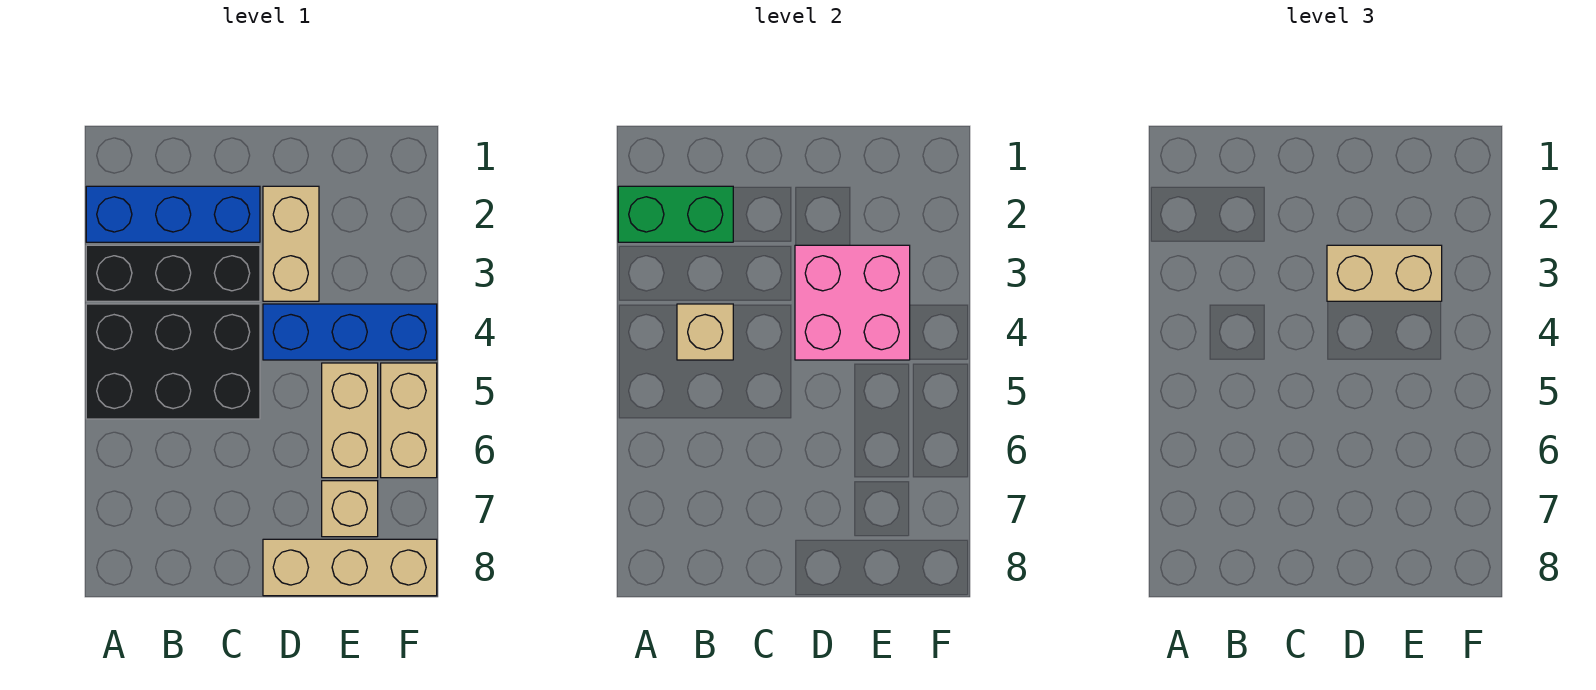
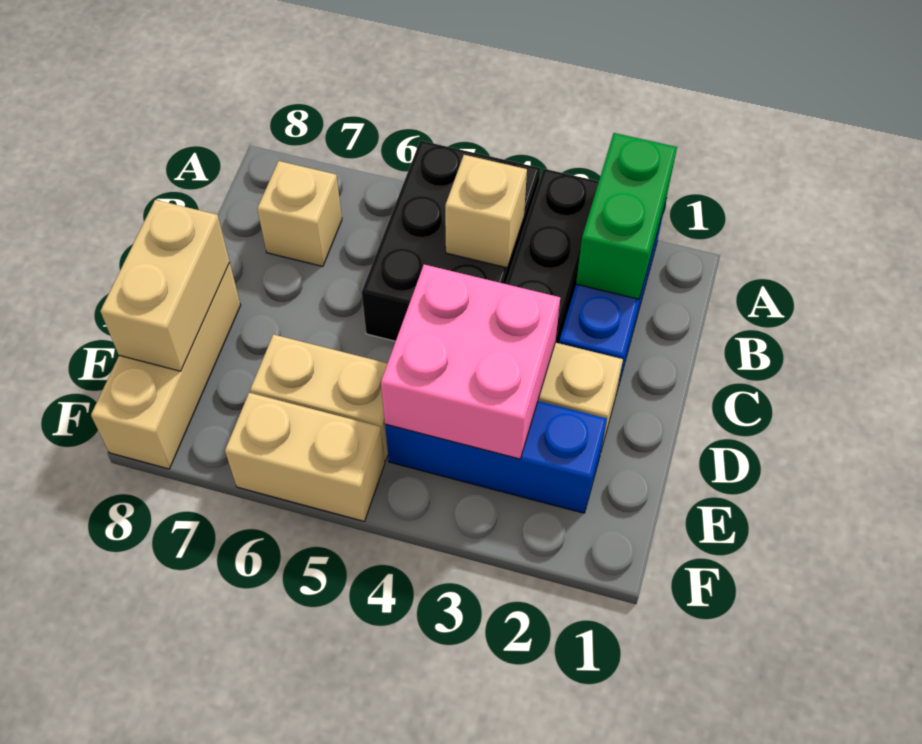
tan 1x2 brick [1327,245,1442,301] -> tan 1x2 brick moved to [100,200,230,371]
blue 1x3 brick [263,304,437,360] -> blue 1x3 brick turned to [385,401,607,513]
tan 1x1 brick [322,481,378,537] -> tan 1x1 brick moved to [257,161,342,266]

